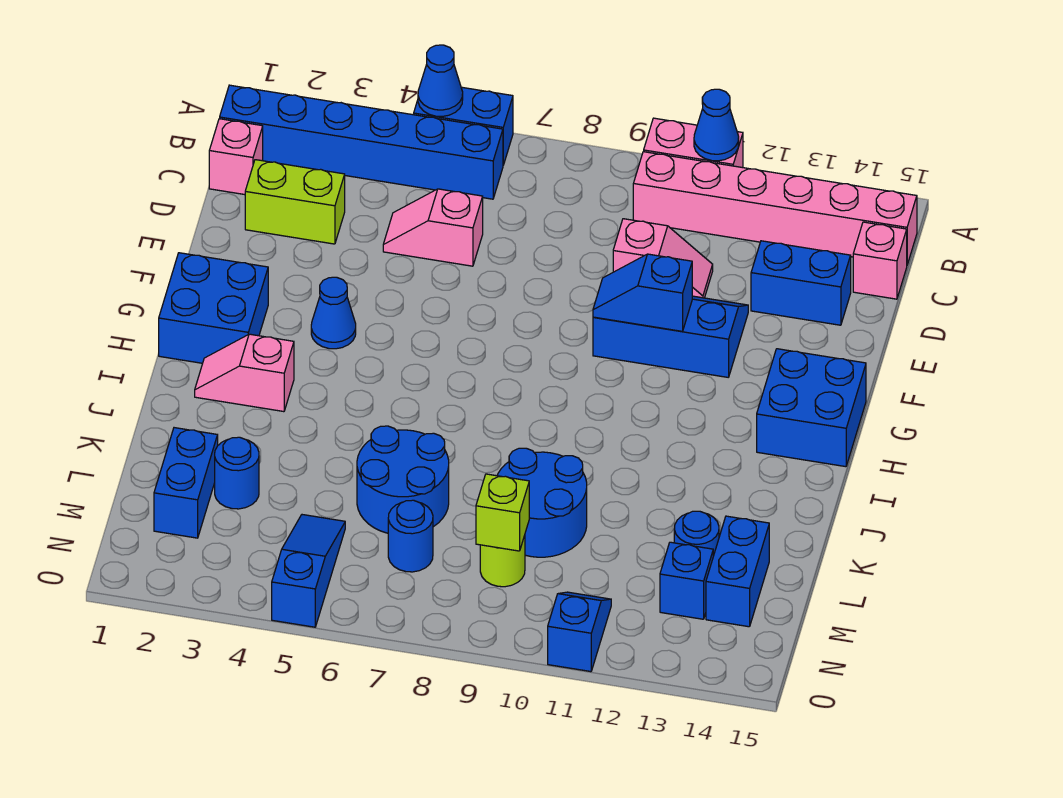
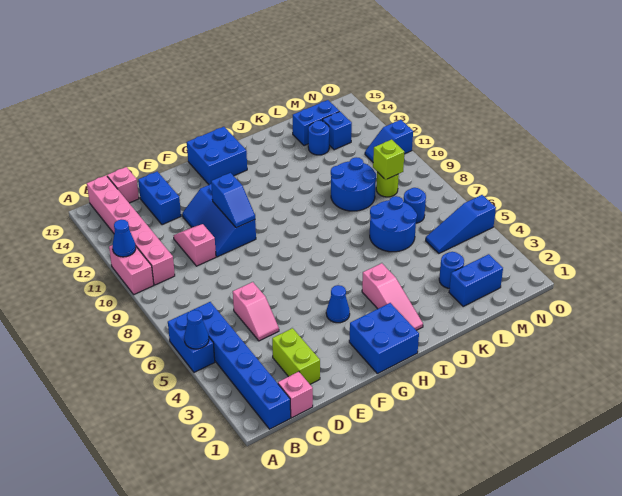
pink 1x2 slope [195,334,294,412] -> pink 1x3 slope [362,263,423,330]

